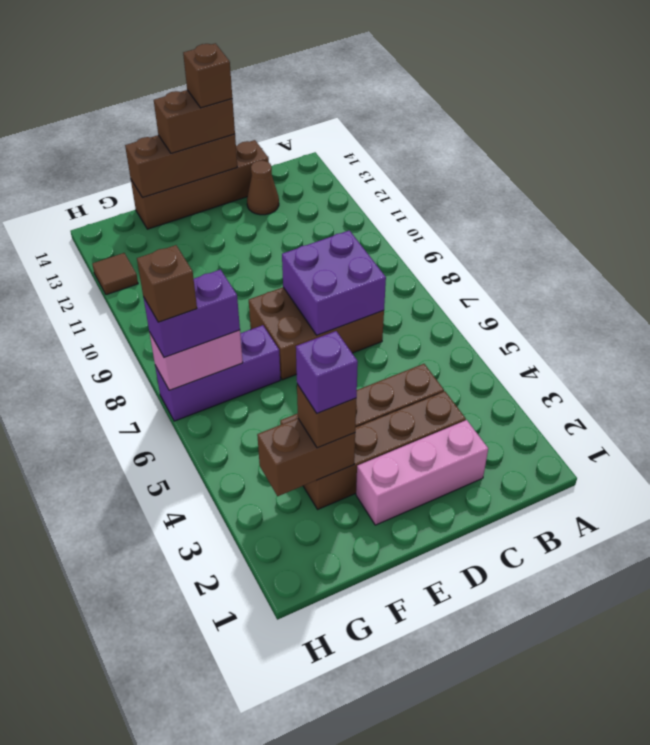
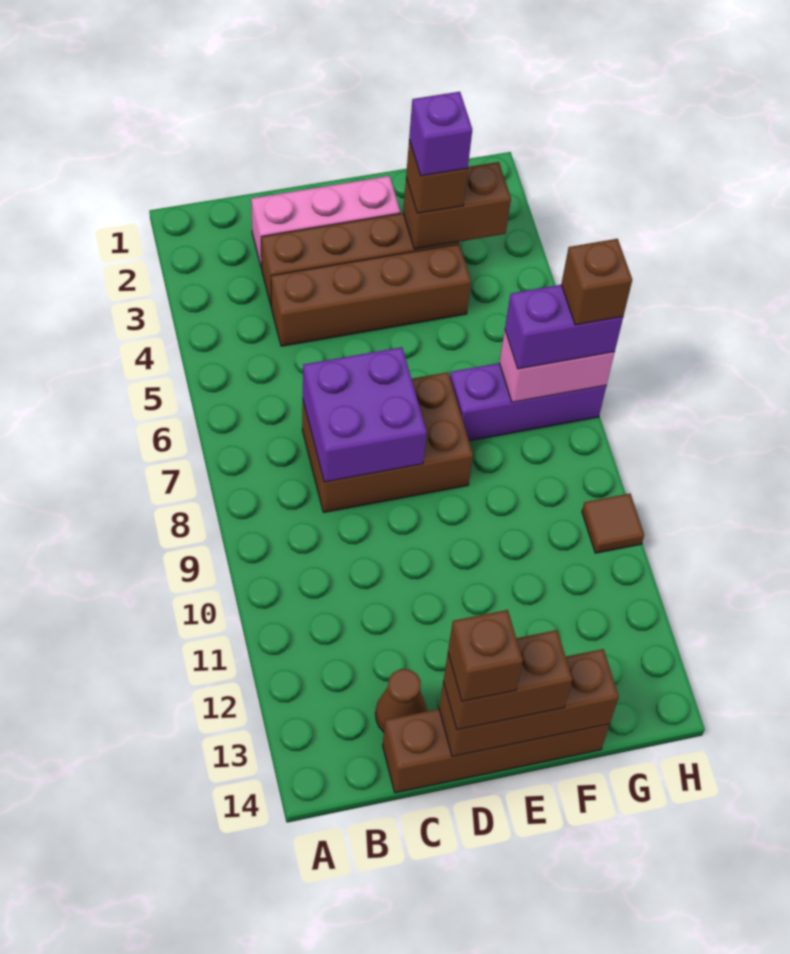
brown 1x1 tile [92,253,138,295] -> brown 1x1 tile moved to [582,494,644,553]

